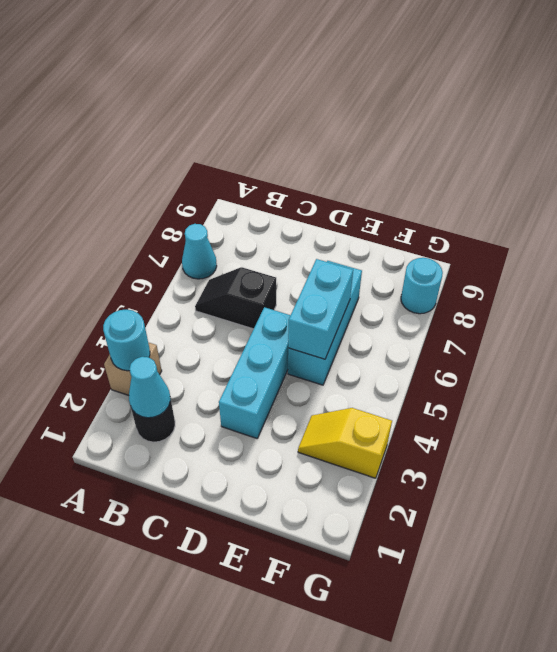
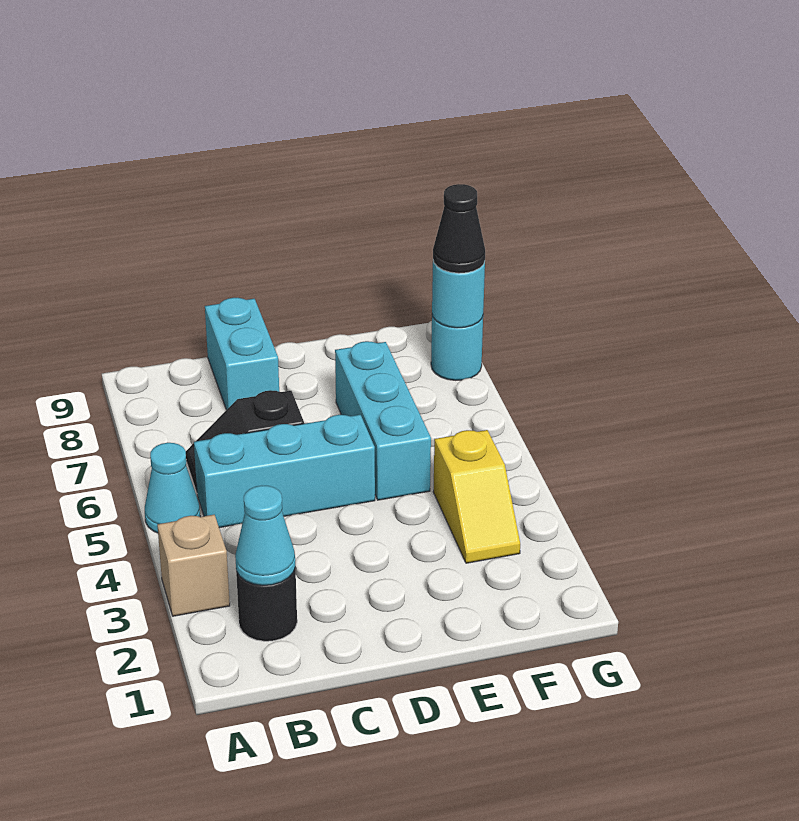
cyan 1x1 round brick [103,310,150,371] -> cyan 1x1 round brick moved to [432,261,485,328]
cyan 1x1 cone [182,224,217,279] -> cyan 1x1 cone moved to [145,443,200,533]
cyan 1x3 brick [219,307,291,438] -> cyan 1x3 brick turned to [194,415,375,528]
cyan 1x2 brick [288,259,353,359] -> cyan 1x2 brick moved to [205,298,279,410]
yellow 1x2 slope [298,408,392,478] -> yellow 1x2 slope turned to [433,430,520,563]
none -> black 1x1 cone [433,184,485,273]

